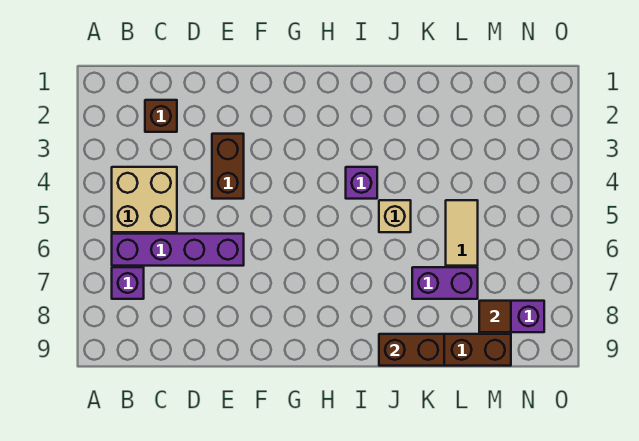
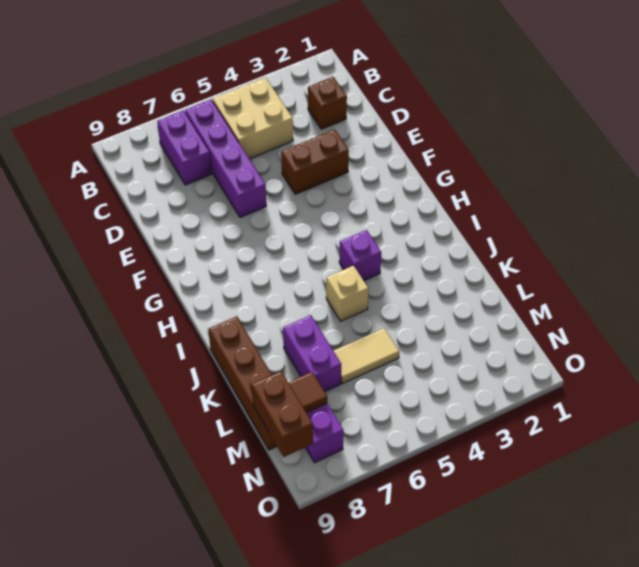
purple 1x1 brick [112,267,144,299] -> purple 1x2 brick [157,110,212,185]
brown 1x2 brick [379,334,444,366] -> brown 1x2 brick moved to [252,371,313,457]

